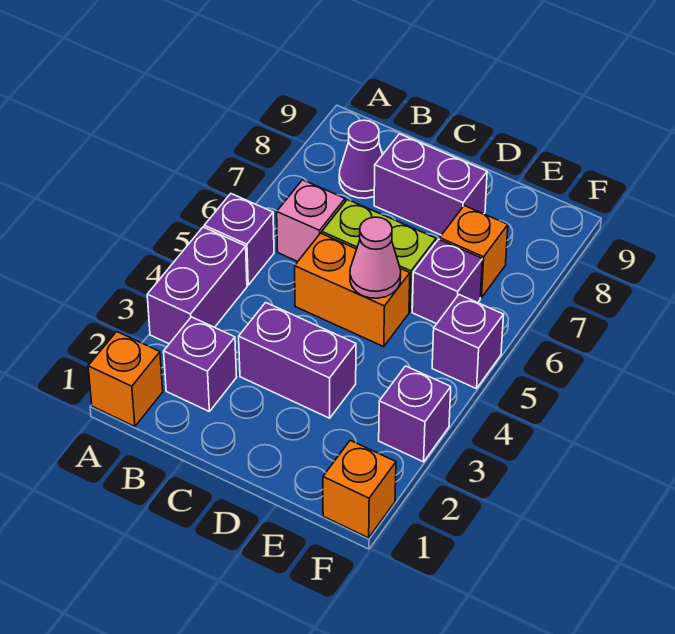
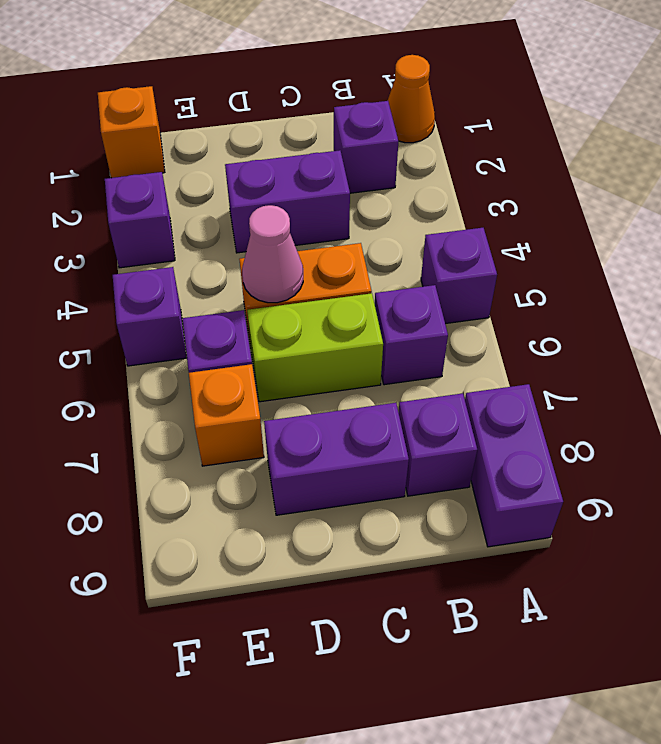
orange 1x1 brick [88,332,163,427] -> orange 1x1 cone [388,55,435,143]
purple 1x2 brick [147,227,247,344] -> purple 1x2 brick moved to [465,384,563,547]
pink 1x1 brick [277,180,345,262] -> purple 1x1 brick [375,285,448,385]
purple 1x1 cone [339,120,382,198] -> purple 1x1 brick [399,393,477,496]

